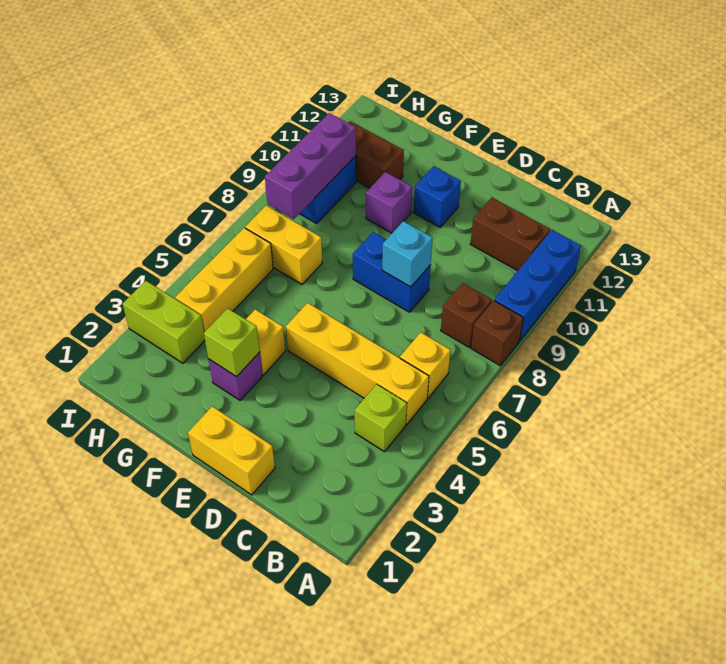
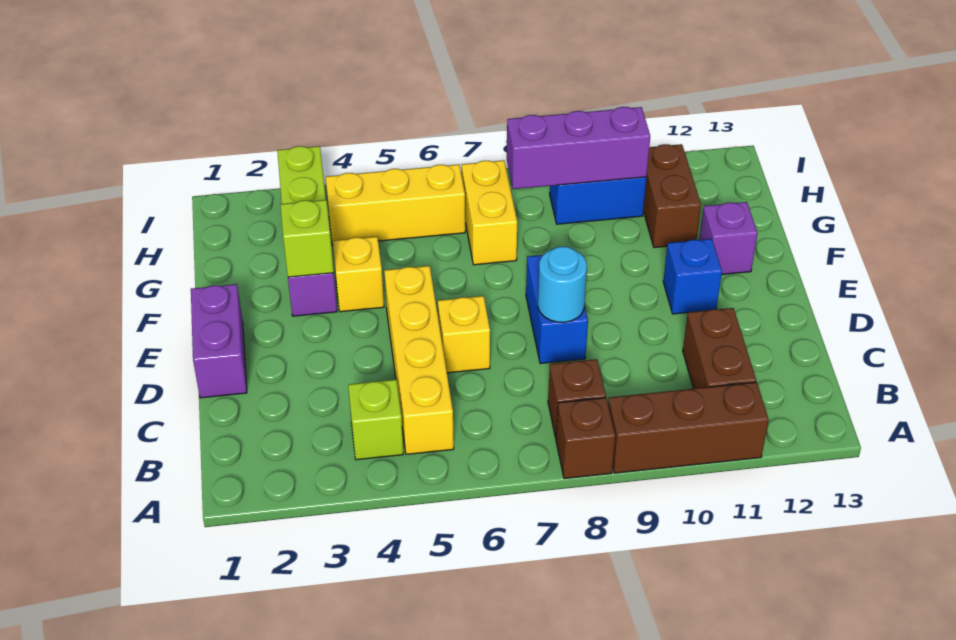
blue 1x3 brick [494,230,581,341] -> brown 1x3 brick [608,382,769,473]
yellow 1x1 brick [400,332,451,398] -> yellow 1x1 brick moved to [438,296,490,373]
yellow 1x2 brick [188,406,275,495] -> purple 1x2 brick [191,284,247,398]
cyan 1x1 brick [382,221,433,287] -> cyan 1x1 round brick [538,247,587,322]
purple 1x1 brick [366,172,412,233] -> purple 1x1 brick moved to [699,202,758,275]

